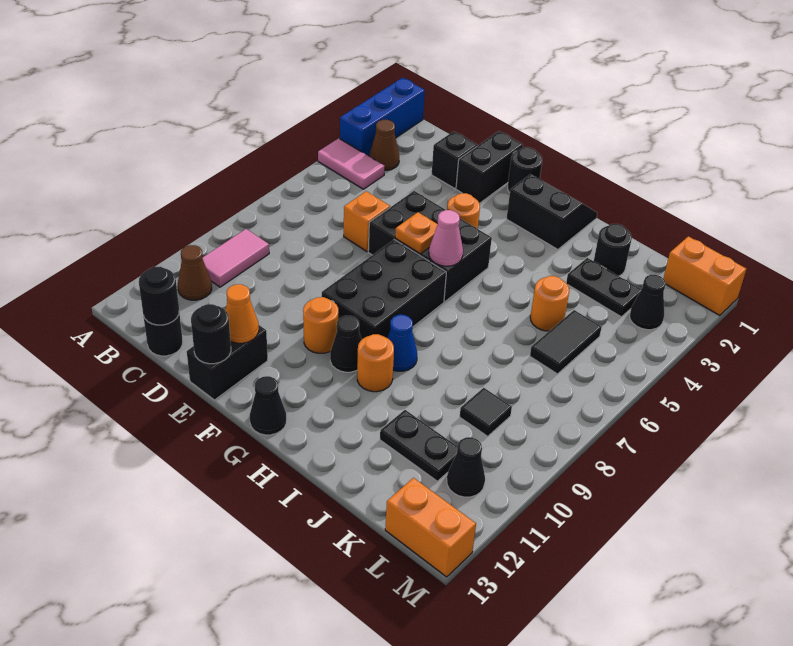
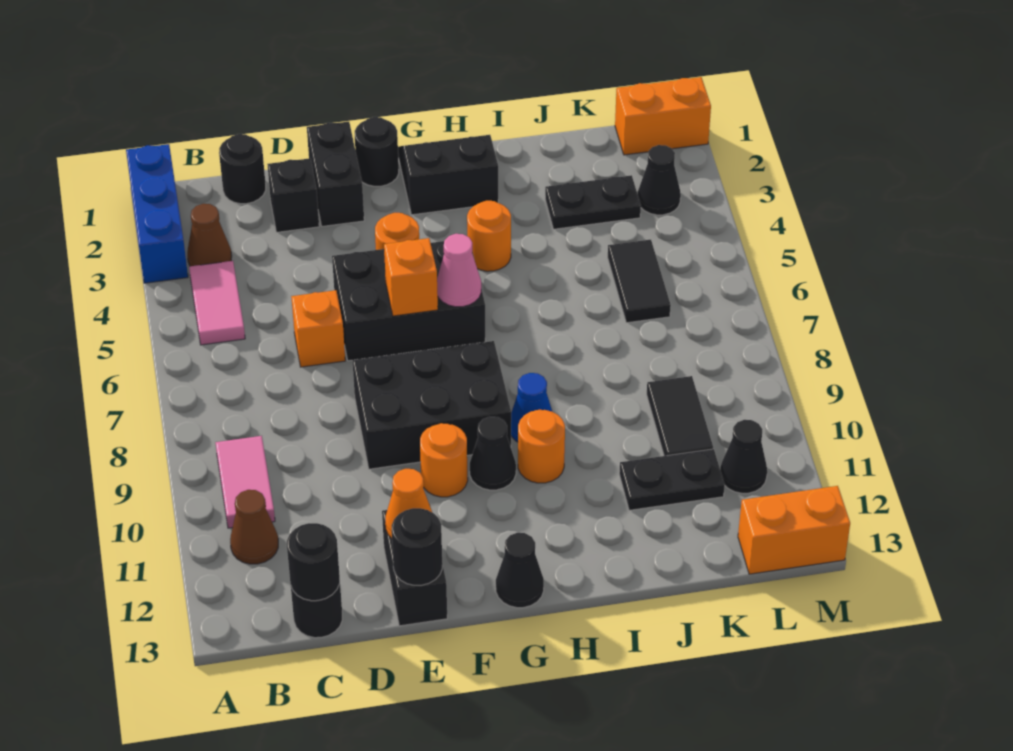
pink 1x2 tile [318,138,385,189] -> pink 1x2 tile turned to [189,261,245,345]
orange 1x1 plate [395,212,438,254] -> orange 1x1 brick [384,238,438,316]
black 2x3 brick [322,240,446,340] -> black 2x3 brick turned to [352,341,511,469]
black 1x1 round brick [594,224,632,276] -> black 1x1 round brick moved to [219,134,266,204]
orange 1x1 round brick [530,276,569,331] -> orange 1x1 round brick moved to [467,201,511,271]
black 1x1 tile [460,388,512,436] -> black 1x2 tile [647,376,713,456]

